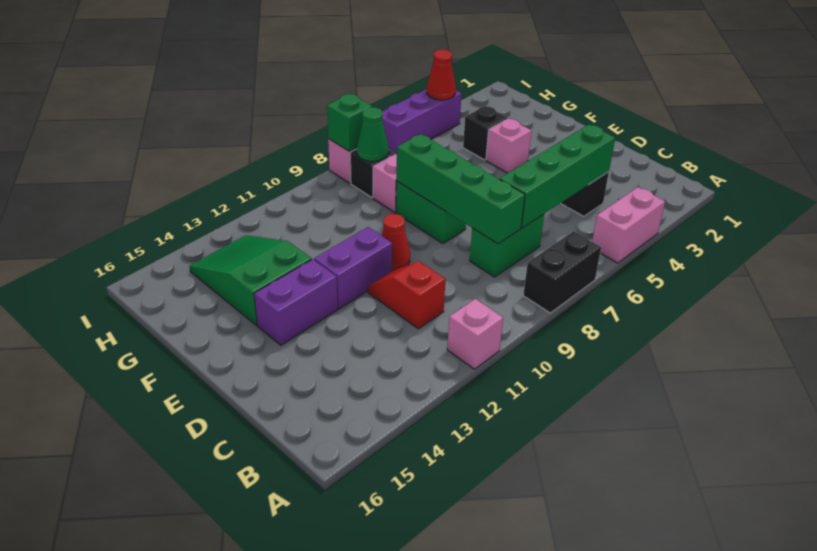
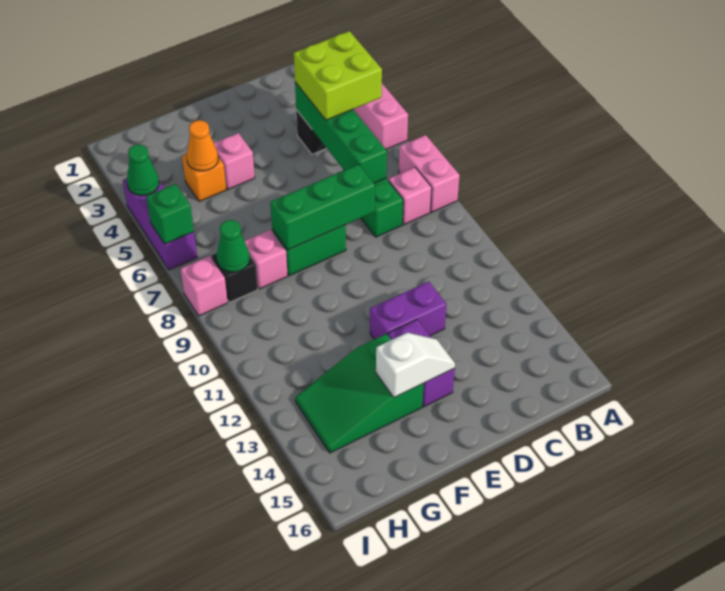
black 1x2 brick [523,231,601,313] -> pink 1x2 brick [399,135,460,212]
pink 1x1 brick [447,299,503,369] -> pink 1x1 brick moved to [388,167,432,225]
none -> lime 2x2 brick [294,31,382,120]
green 1x4 brick [396,134,525,244] -> green 1x3 brick [270,164,375,250]
red 1x2 slope [368,261,446,329] -> none
red 1x1 cone [381,214,410,270] -> none
purple 1x2 brick [314,227,392,309] -> purple 1x2 brick turned to [370,281,447,339]
none -> white 1x2 slope [376,333,455,397]
black 1x1 brick [463,106,507,160] -> orange 1x1 brick [182,154,226,201]
none -> orange 1x1 cone [187,120,218,171]
red 1x1 cone [427,50,456,100] -> green 1x1 cone [127,145,159,196]
green 1x1 brick [327,94,372,151] -> green 1x1 brick moved to [146,184,194,244]

